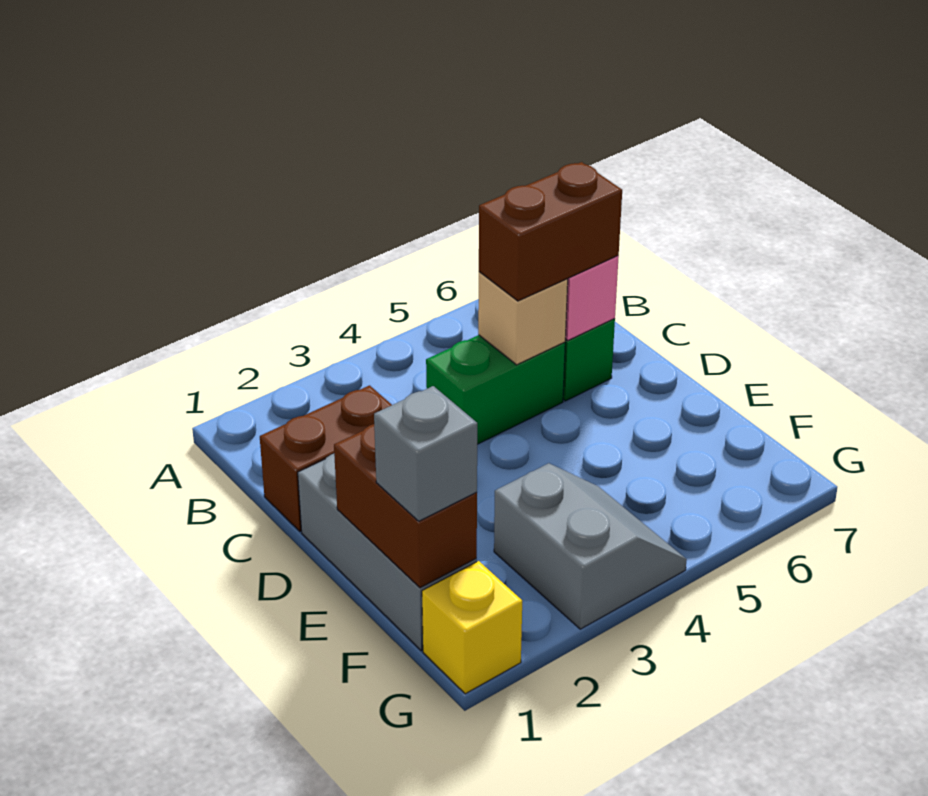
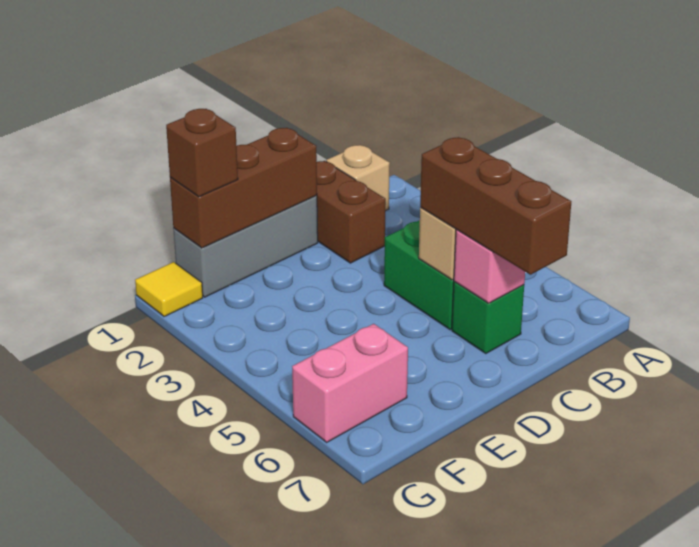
none -> tan 1x1 brick [326,145,390,211]
brown 1x2 brick [479,162,622,301] -> brown 1x3 brick [420,137,571,275]
brown 1x2 brick [334,424,477,588] -> brown 1x3 brick [170,128,317,248]
grey 1x1 brick [374,386,477,521] -> brown 1x1 brick [166,109,238,197]
grey 2x2 slope [494,463,687,629] -> none
none -> pink 1x2 brick [292,324,408,442]
yellow 1x1 brick [422,561,522,694] -> yellow 1x1 tile [135,262,203,317]

